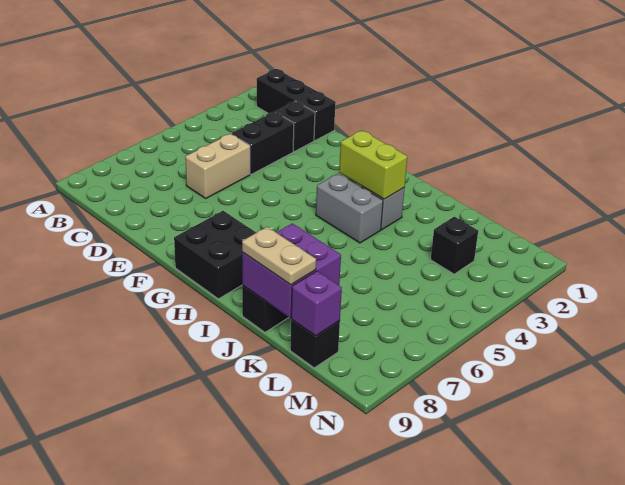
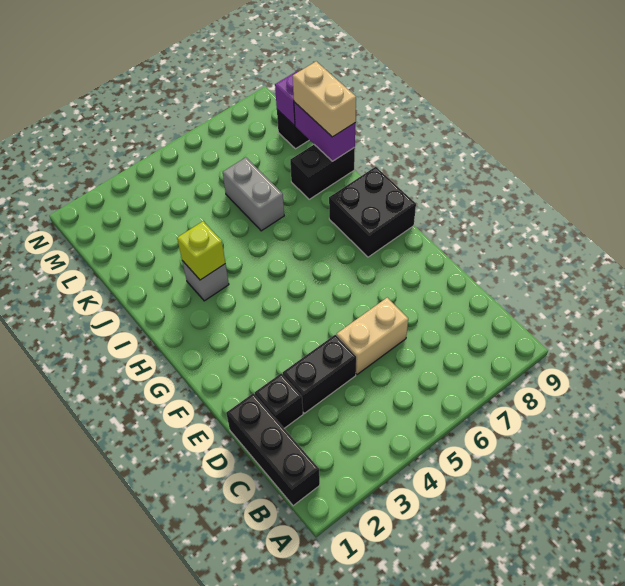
lime 1x2 brick [339,130,407,199] -> lime 1x1 brick [177,221,225,280]
grey 1x2 brick [316,174,383,243] -> grey 1x2 brick moved to [223,157,284,231]
purple 2x2 brick [242,223,341,318] -> purple 1x2 brick [294,102,355,161]
tan 1x2 plate [242,227,316,285] -> tan 1x2 brick [293,61,356,137]
black 1x1 brick [431,217,478,274] -> none

